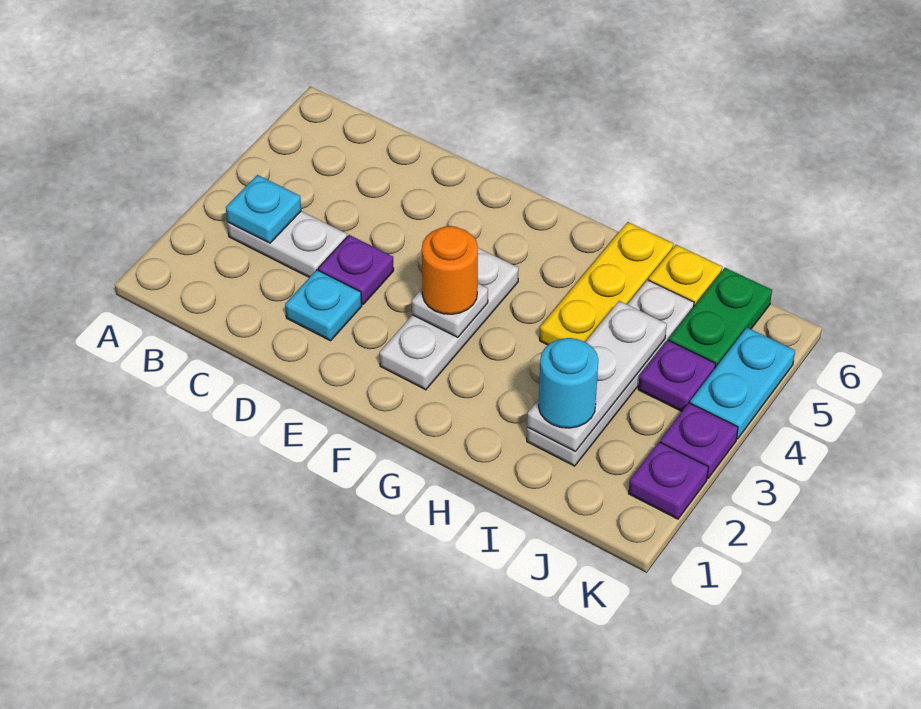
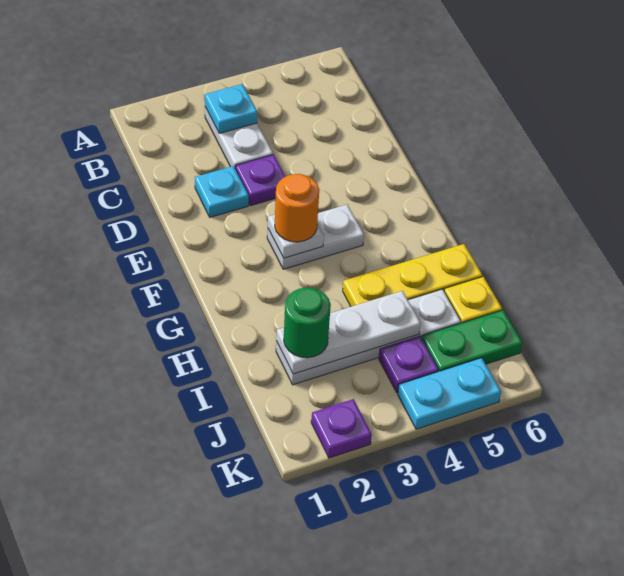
white 1x3 plate [380,248,519,390] -> white 1x2 plate [267,205,364,269]
cyan 1x1 round brick [539,338,598,428] -> green 1x1 round brick [284,288,331,358]
purple 1x1 plate [660,403,738,478] -> none

